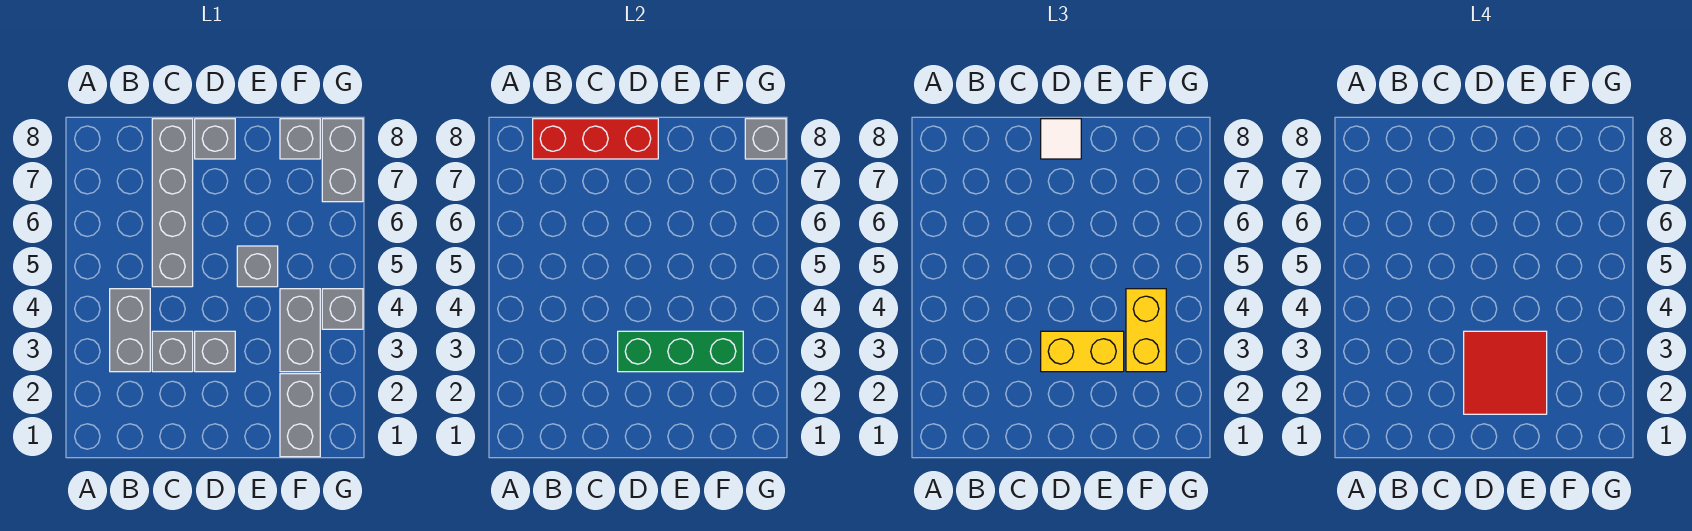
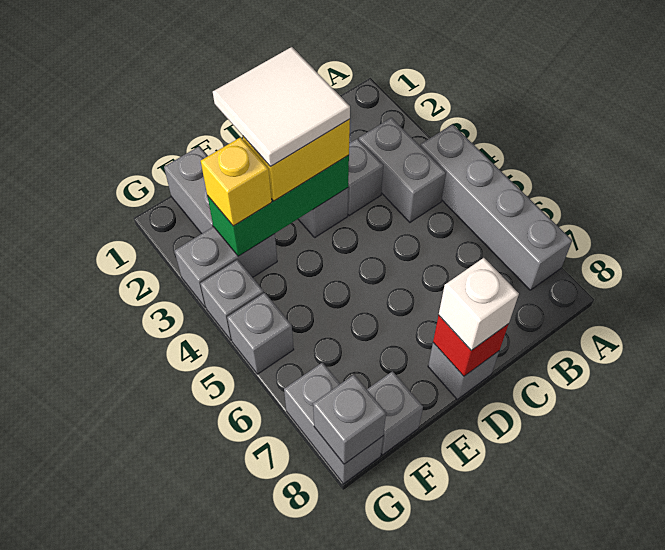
red 1x3 brick [533,119,658,159] -> red 1x1 brick [433,315,508,376]
grey 1x4 brick [152,119,193,287] -> grey 1x4 brick moved to [420,124,572,290]
red 2x2 tile [1464,331,1547,414] -> white 2x2 tile [213,47,350,167]
white 1x1 tile [1041,119,1081,159] -> white 1x1 brick [439,258,519,350]
grey 1x1 brick [237,246,278,287] -> grey 1x1 brick moved to [227,293,294,374]
grey 1x2 brick [280,289,320,372] -> grey 1x2 brick turned to [175,227,277,308]
yellow 1x2 brick [1126,289,1166,372] -> yellow 1x1 brick [201,137,272,226]

